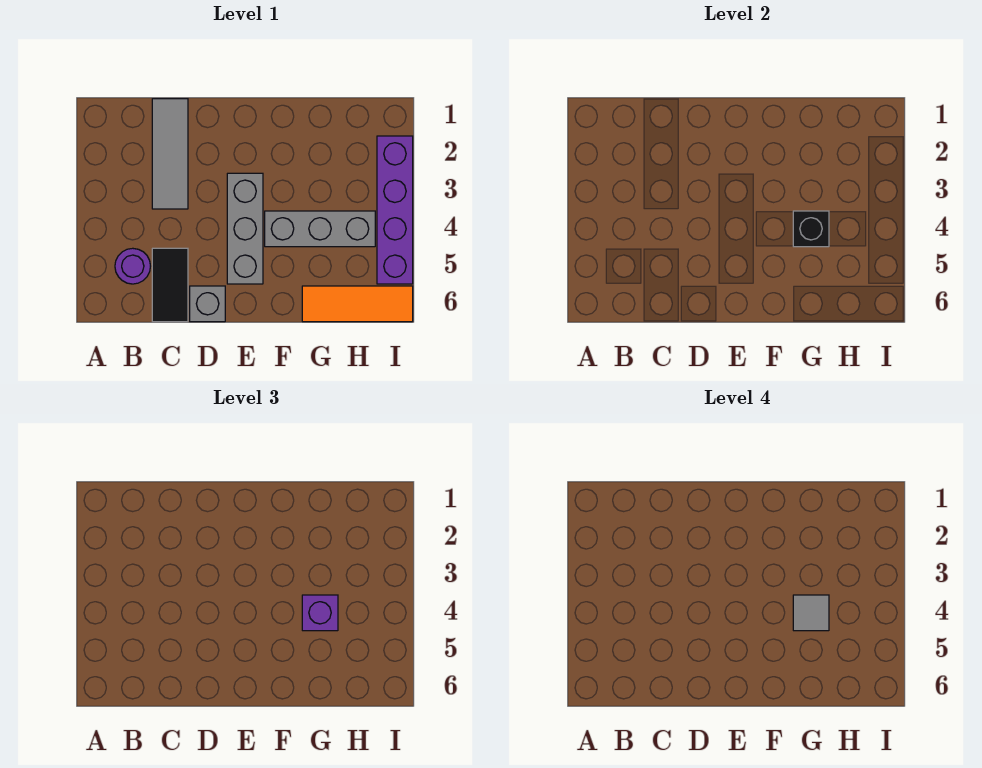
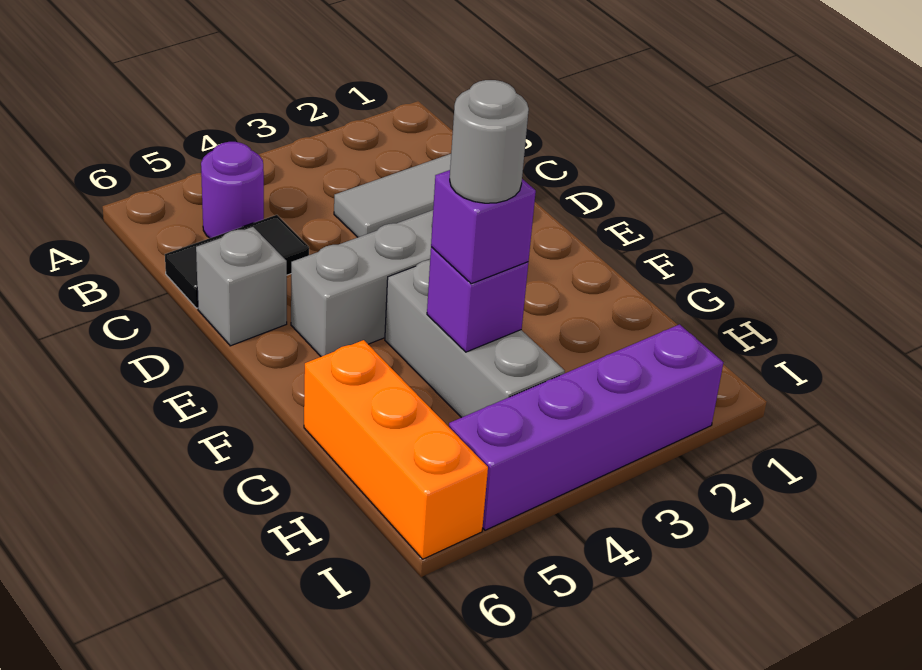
black 1x1 brick [793,211,829,247] -> purple 1x1 brick [427,247,528,352]
grey 1x1 tile [793,595,829,631] -> grey 1x1 round brick [450,80,529,203]
orange 1x3 tile [302,286,413,322] -> orange 1x3 brick [304,340,488,559]

